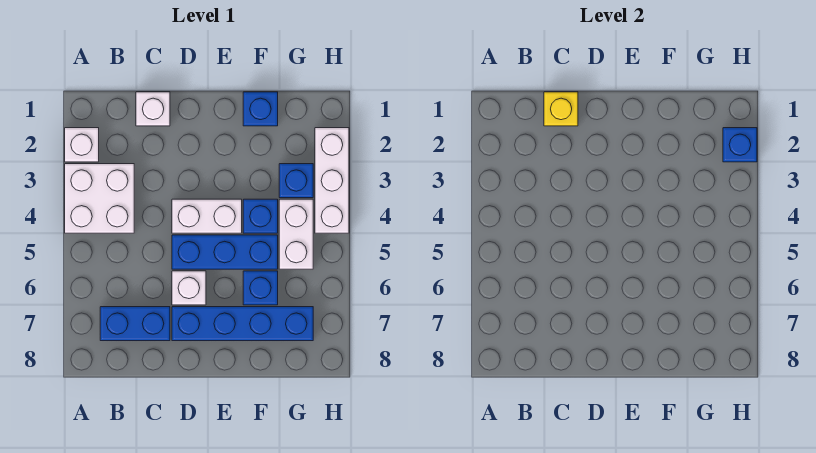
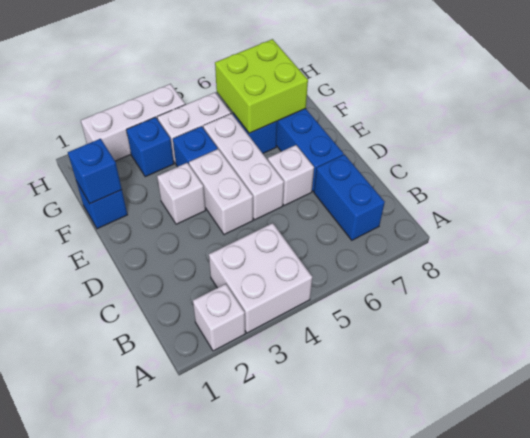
white 1x1 brick [136,92,170,126] -> white 1x1 brick moved to [157,163,206,224]
yellow 1x1 brick [544,92,578,126] -> none
blue 1x3 brick [172,235,278,269] -> white 1x3 brick [203,113,284,220]
none -> lime 2x2 brick [215,39,308,133]
blue 1x1 brick [723,128,757,162] -> blue 1x1 brick moved to [68,139,122,204]

